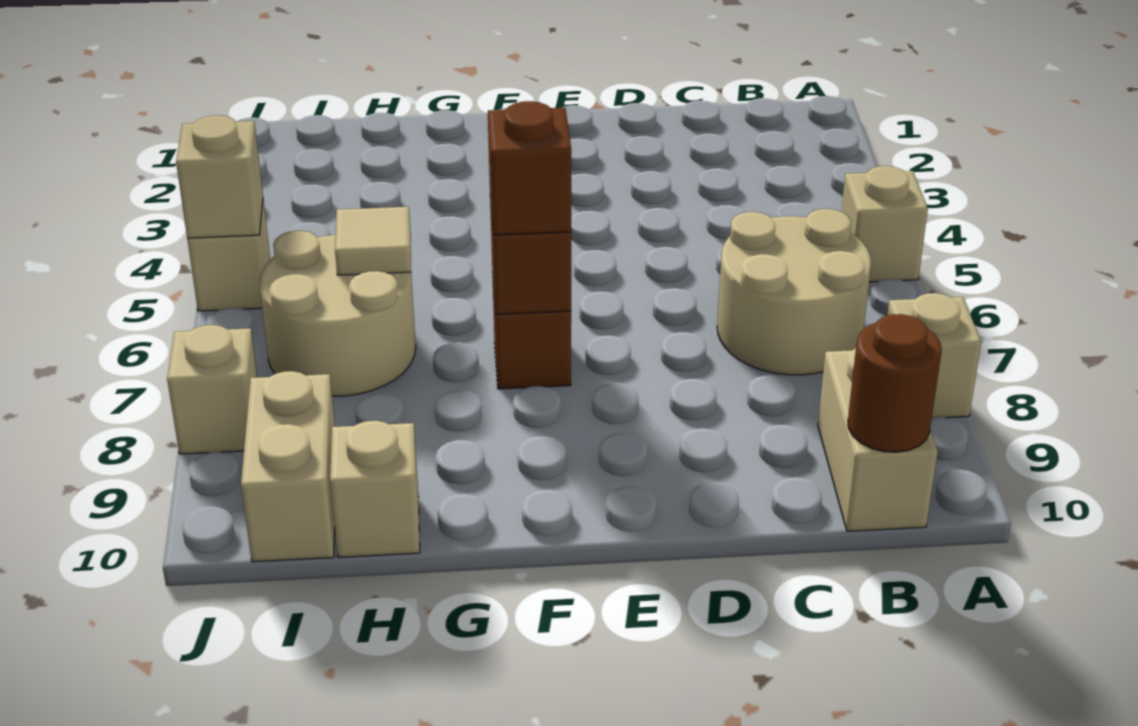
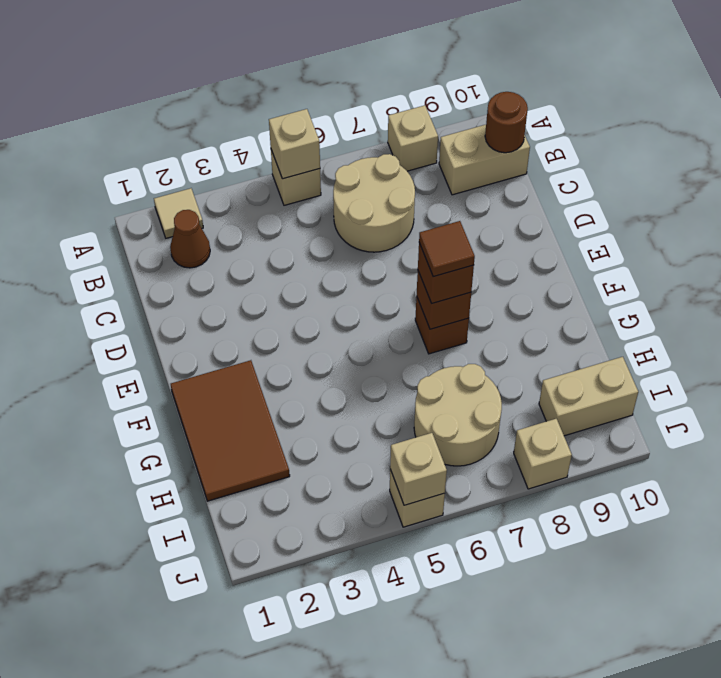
none -> brown 1x1 cone [170,210,210,268]
none -> brown 2x3 tile [171,360,290,501]
none -> brown 1x1 tile [419,221,475,277]
tan 1x1 tile [335,207,411,275] -> tan 1x1 tile moved to [154,188,203,238]
tan 1x1 brick [330,421,420,557] -> tan 1x1 brick moved to [269,109,320,179]

